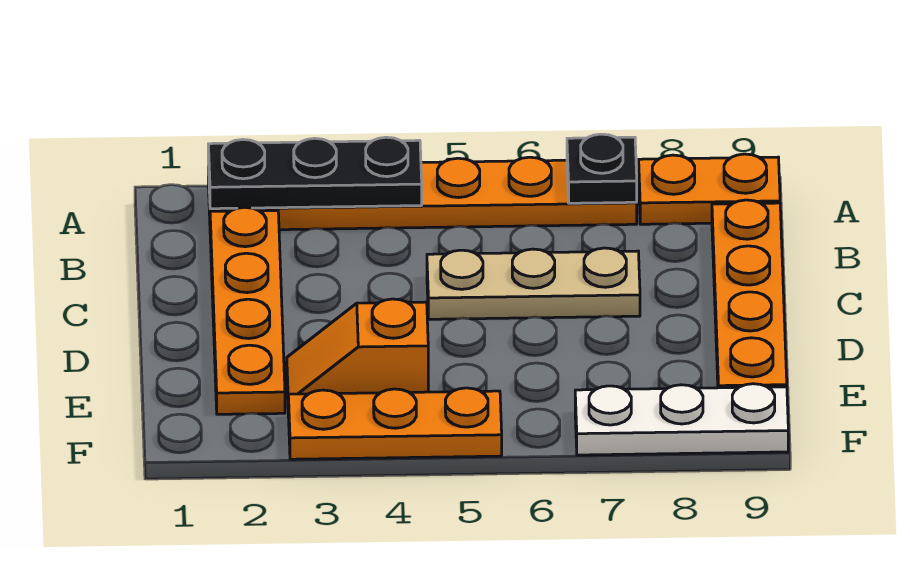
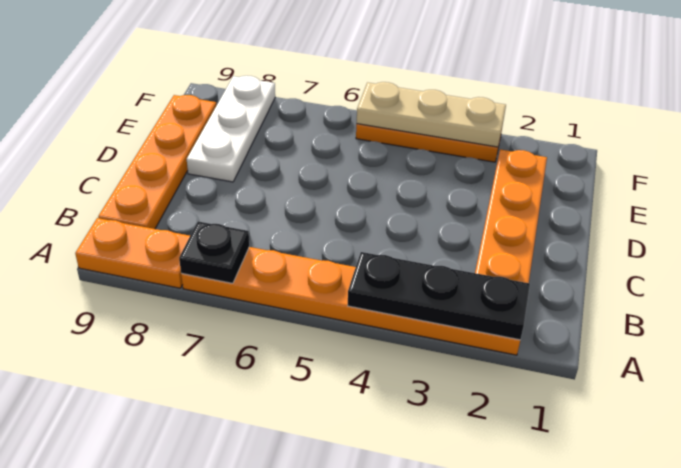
tan 1x3 plate [427,248,640,319] -> tan 1x3 plate moved to [357,82,506,147]
orange 1x2 slope [287,299,428,395] -> none
white 1x3 plate [575,384,788,455] -> white 1x3 plate turned to [187,76,275,182]

